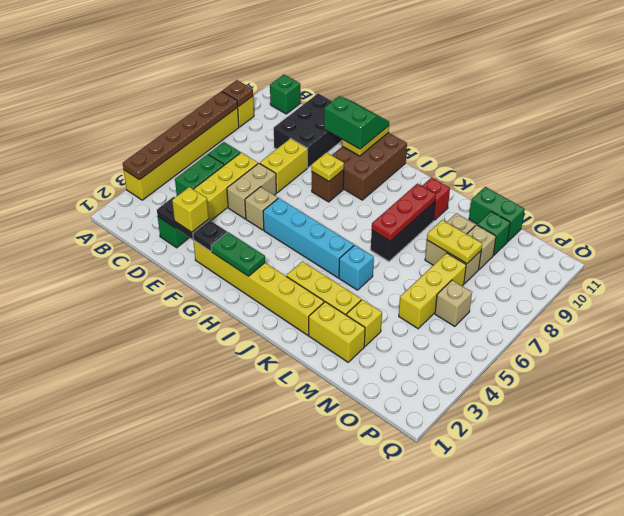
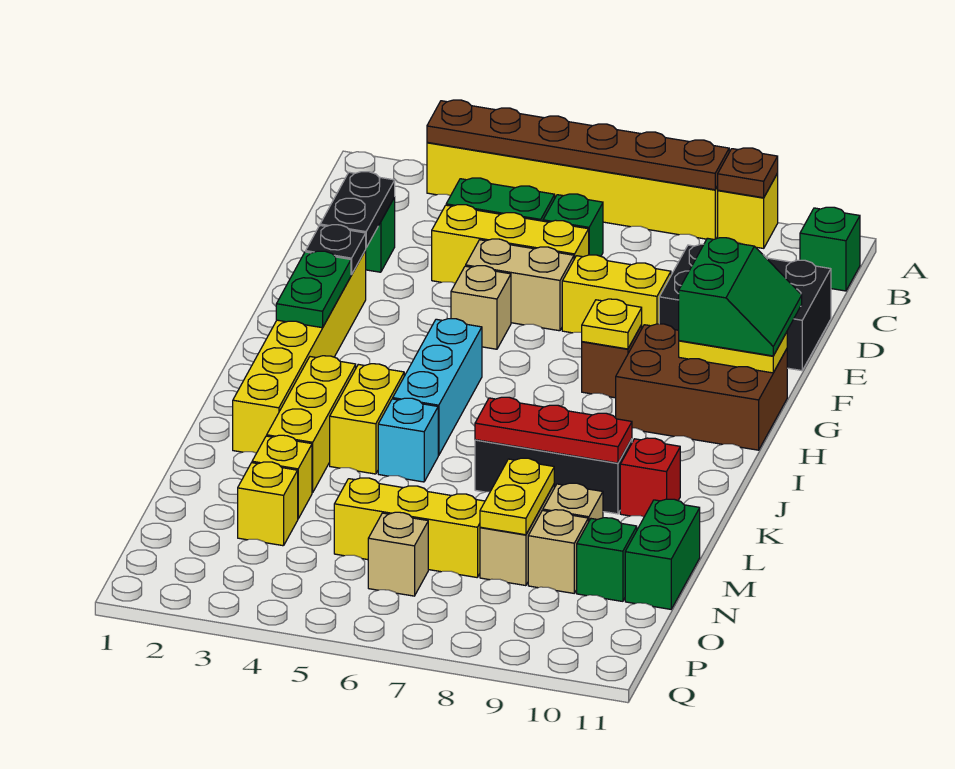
yellow 1x1 brick [172,187,209,232] -> yellow 1x1 brick moved to [238,462,298,546]
cyan 1x4 brick [263,198,354,278] -> cyan 1x3 brick [393,319,482,455]
yellow 1x2 brick [309,302,365,362] -> yellow 1x2 brick moved to [330,364,404,474]

